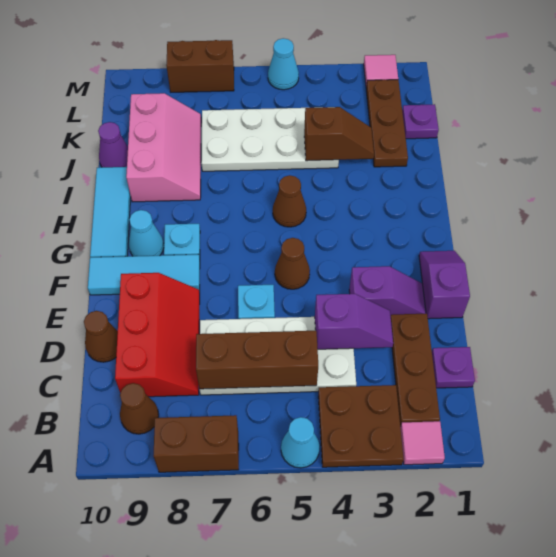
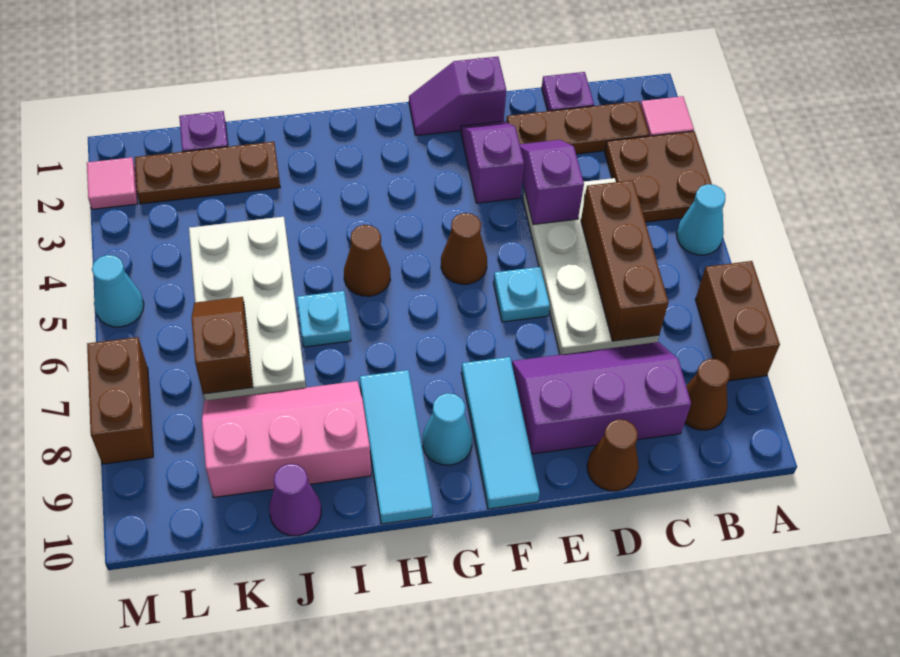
red 2x3 slope [115,273,200,397] -> purple 2x3 slope [512,342,691,454]
cyan 1x1 plate [164,224,200,259] -> cyan 1x1 plate moved to [297,291,351,347]
cyan 1x3 tile [90,167,131,257] -> cyan 1x3 tile turned to [360,370,432,524]
brown 1x2 slope [304,107,374,161] -> brown 1x2 slope moved to [192,297,253,394]

